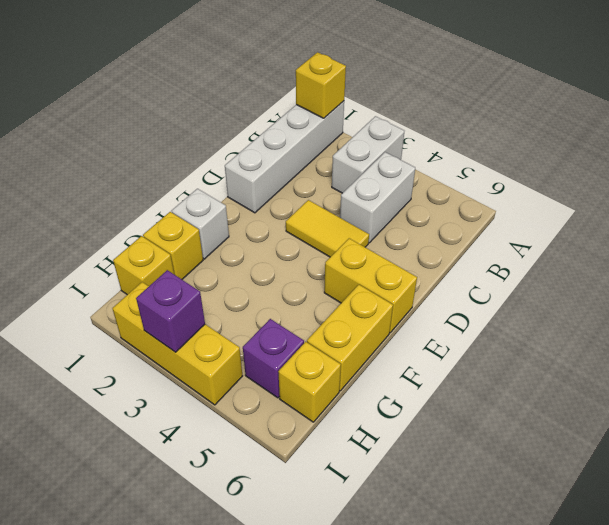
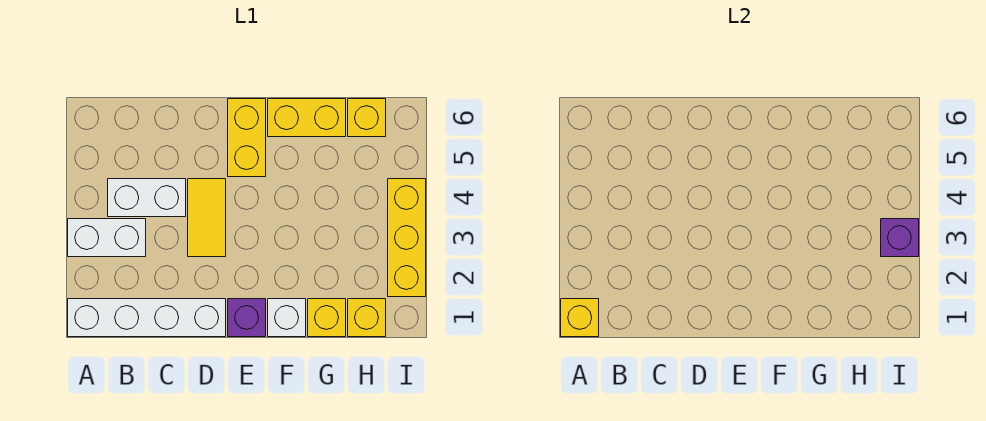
purple 1x1 brick [243,319,304,398] -> purple 1x1 brick moved to [228,299,266,337]

